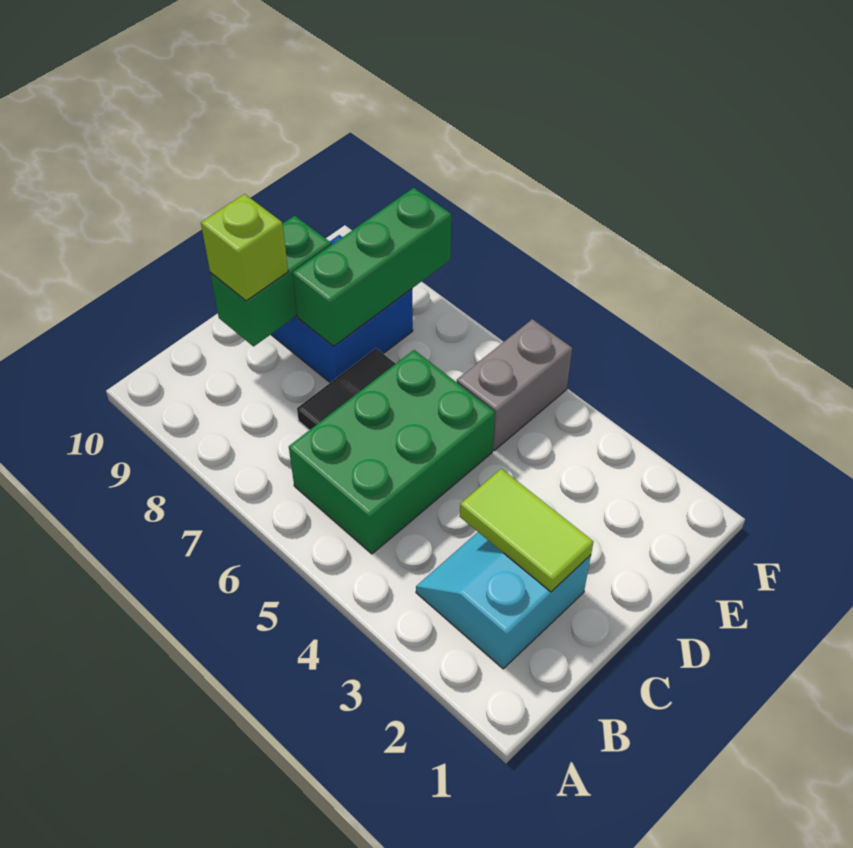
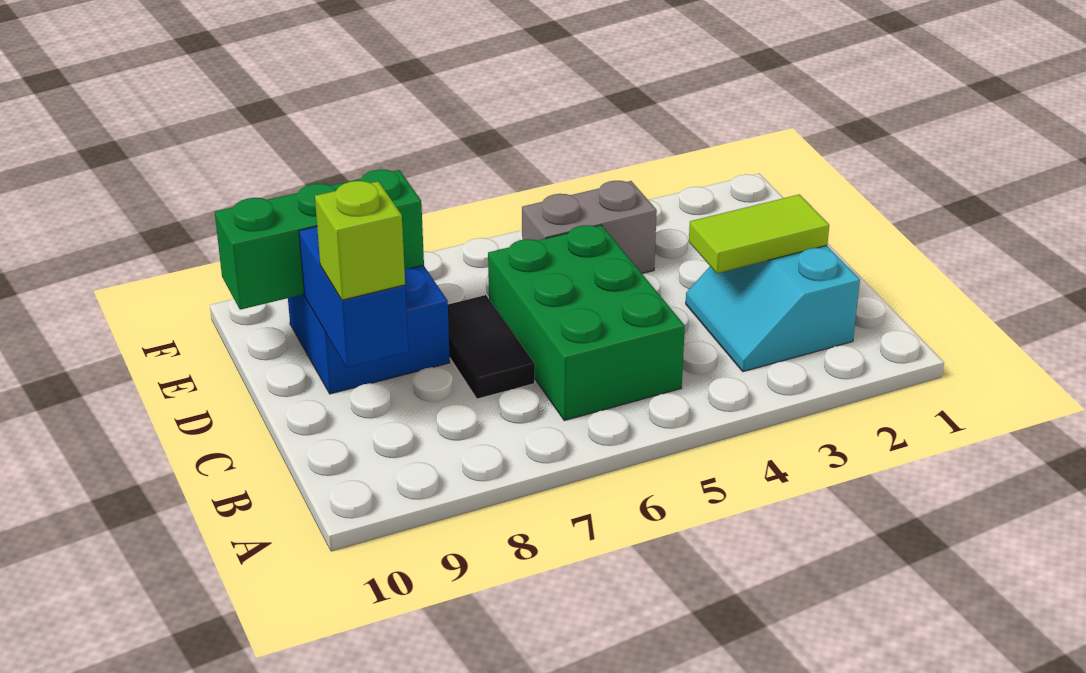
green 1x2 brick [210,216,331,346] -> blue 1x2 brick [299,227,409,368]
green 1x3 brick [292,188,451,346] -> green 1x3 brick turned to [215,170,424,310]
grey 1x2 brick [457,319,572,451] -> grey 1x2 brick turned to [522,181,657,274]

